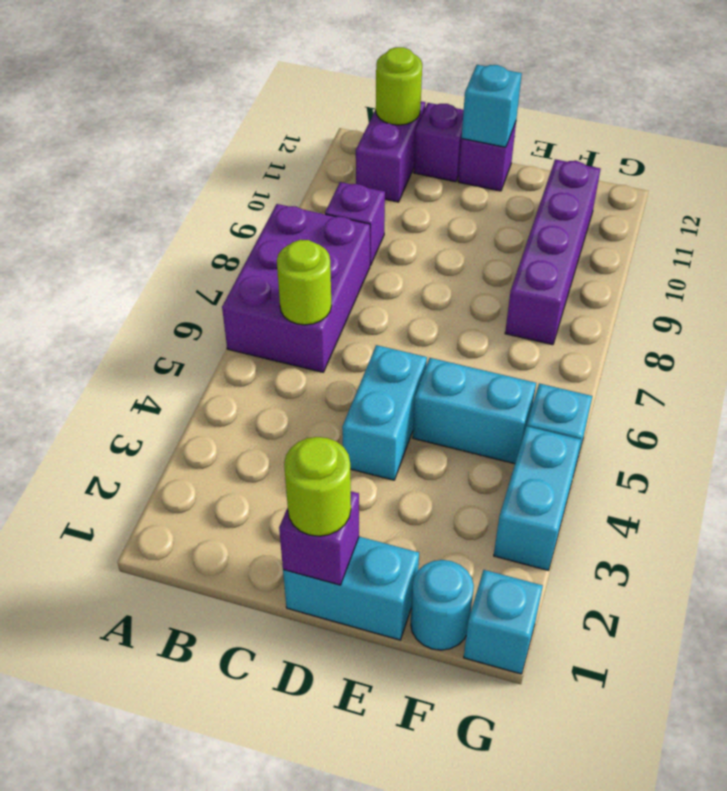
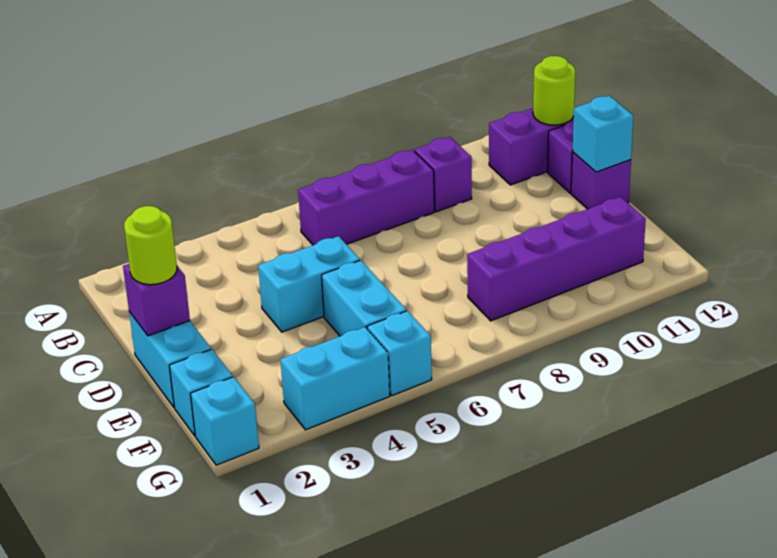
purple 2x3 brick [222,204,370,372] -> purple 1x3 brick [298,150,434,245]
lime 1x1 round brick [277,240,331,325] -> none
cyan 1x1 round brick [411,560,474,650] -> cyan 1x1 brick [169,349,233,436]

